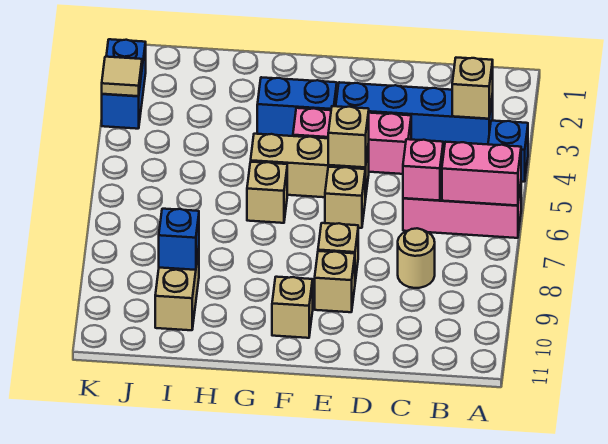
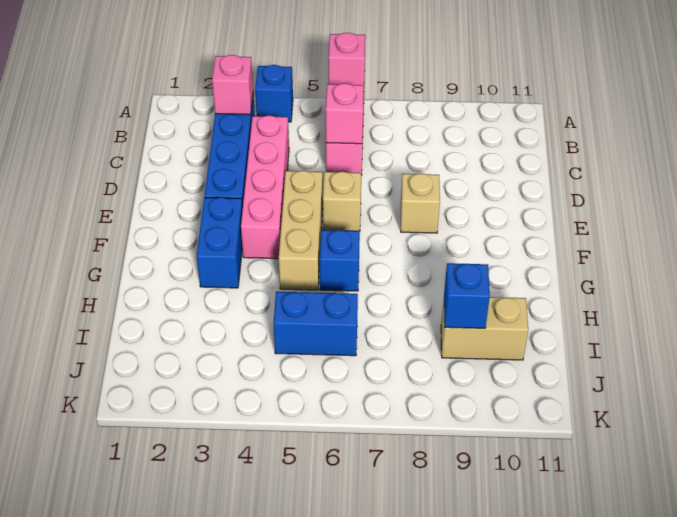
pink 1x2 brick [442,142,521,206] -> pink 1x1 brick [329,33,365,86]
tan 1x1 brick [452,58,493,119] -> pink 1x1 brick [212,55,253,115]
tan 1x1 round brick [398,228,435,288] -> none
pink 1x3 brick [293,108,411,174] -> pink 1x4 brick [241,115,289,259]
tan 1x1 brick [328,106,369,167] -> none
tan 1x1 brick [315,251,355,312] -> none
tan 1x1 brick [272,277,313,338] -> none
tan 1x1 brick [247,162,287,223] -> blue 1x1 brick [320,230,360,291]
blue 1x2 brick [102,39,146,129] -> blue 1x2 brick moved to [273,292,358,356]
tan 1x1 tile [102,57,142,96] -> none

